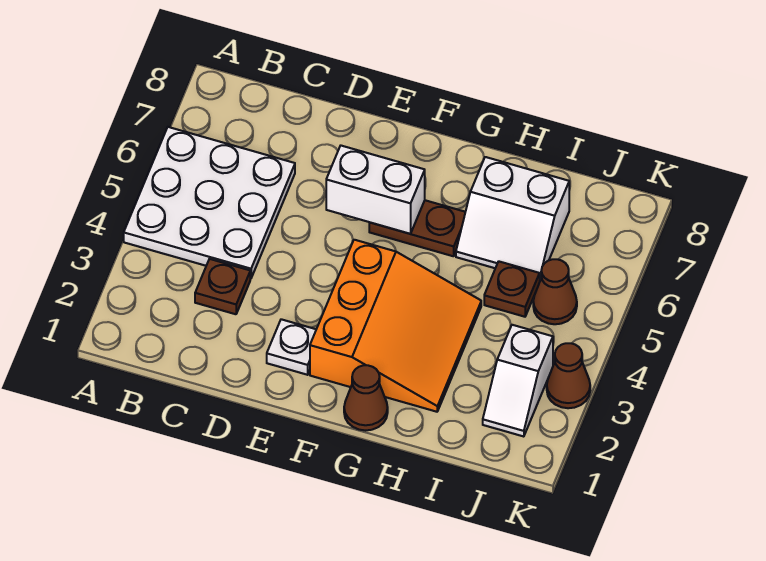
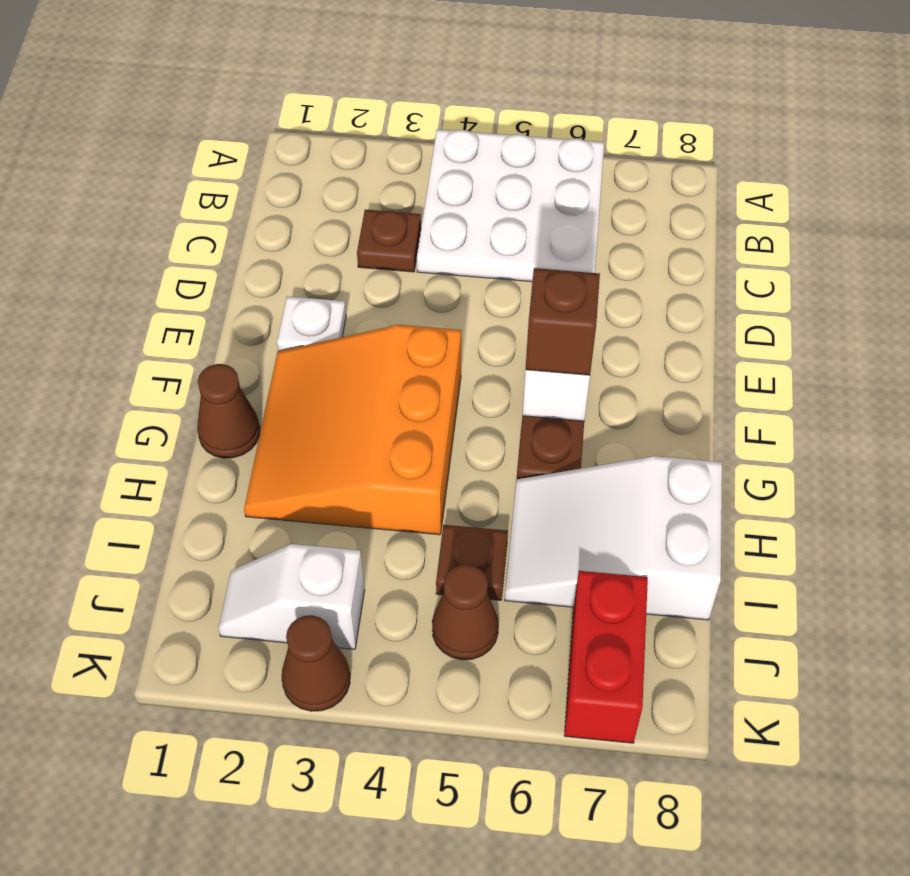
orange 3x3 slope [310,240,481,412] -> orange 3x3 slope turned to [244,325,461,535]
none -> brown 1x1 brick [526,268,600,375]
white 2x2 slope [456,157,569,280] -> white 2x3 slope [505,456,722,620]
none -> red 1x2 brick [564,571,648,743]

